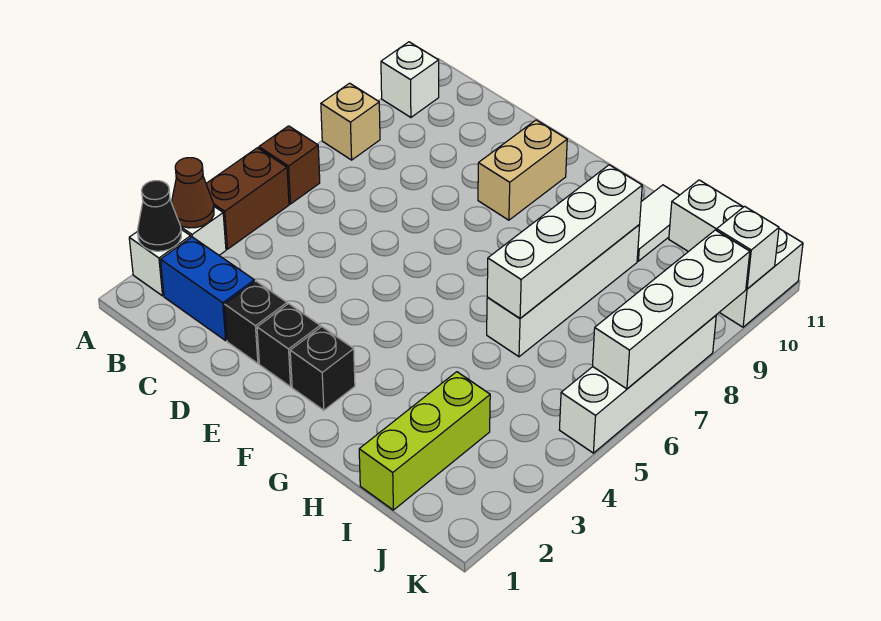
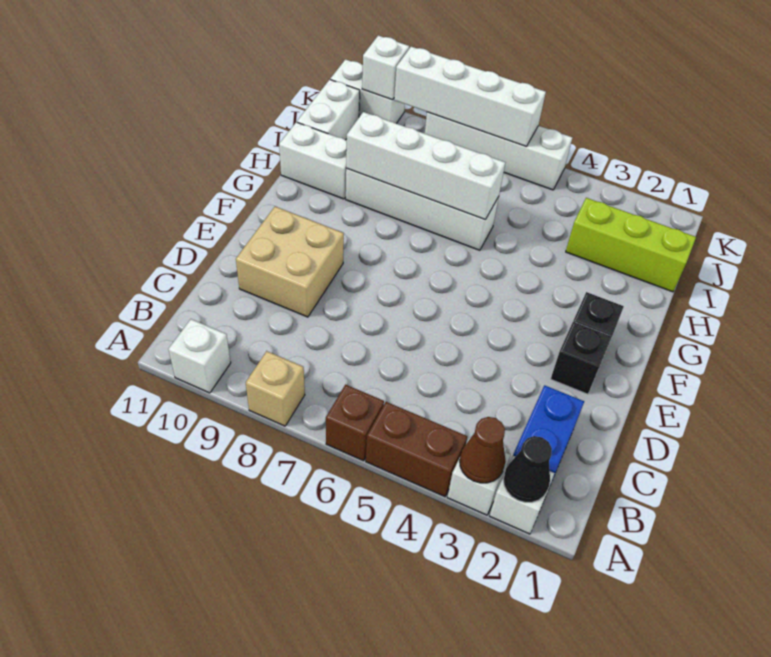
black 1x1 brick [224,281,287,363] -> none
tan 1x2 brick [478,120,567,220] -> tan 2x2 brick [236,207,344,317]
white 1x2 tile [637,185,679,261] -> white 1x2 brick [279,122,347,199]

